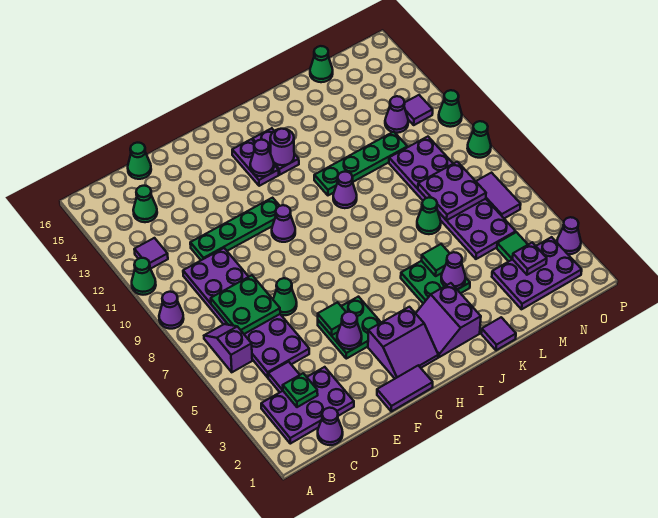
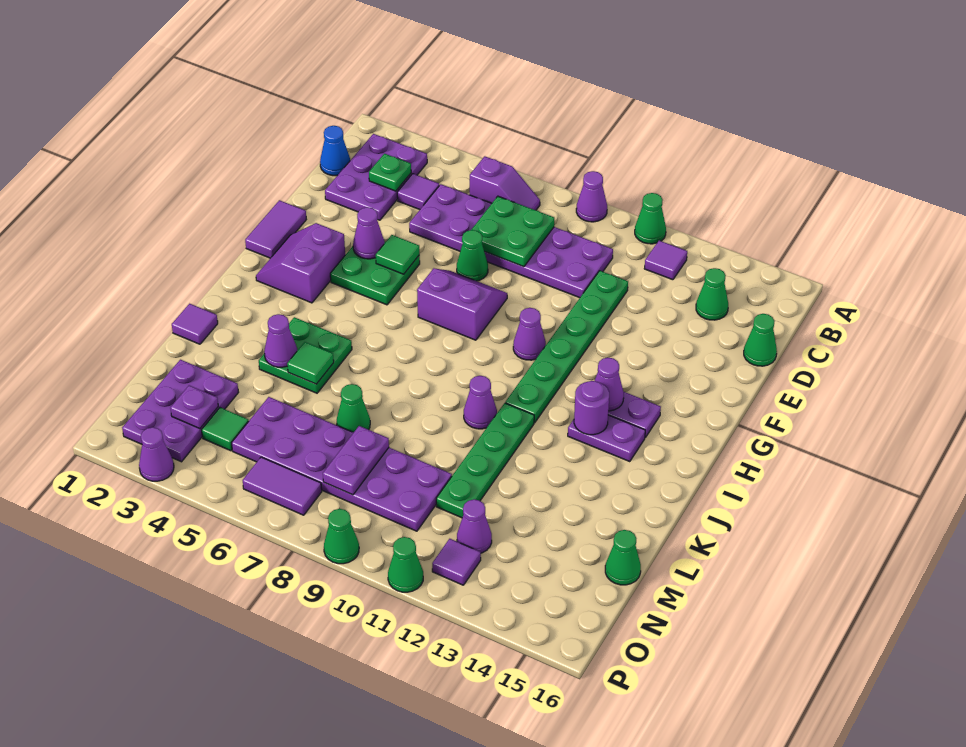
purple 1x1 cone [318,408,343,445] -> blue 1x1 cone [320,126,350,176]
green 1x4 plate [190,198,280,260] -> green 1x6 plate [505,271,628,423]
purple 2x2 slope [416,283,481,357] -> purple 2x2 slope moved to [417,268,507,340]
purple 2x2 plate [418,162,486,220] -> purple 1x2 plate [323,426,389,495]

